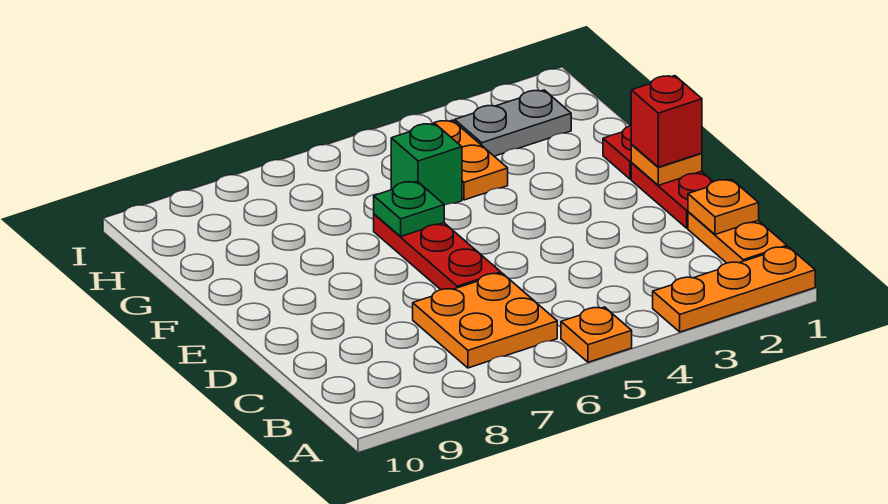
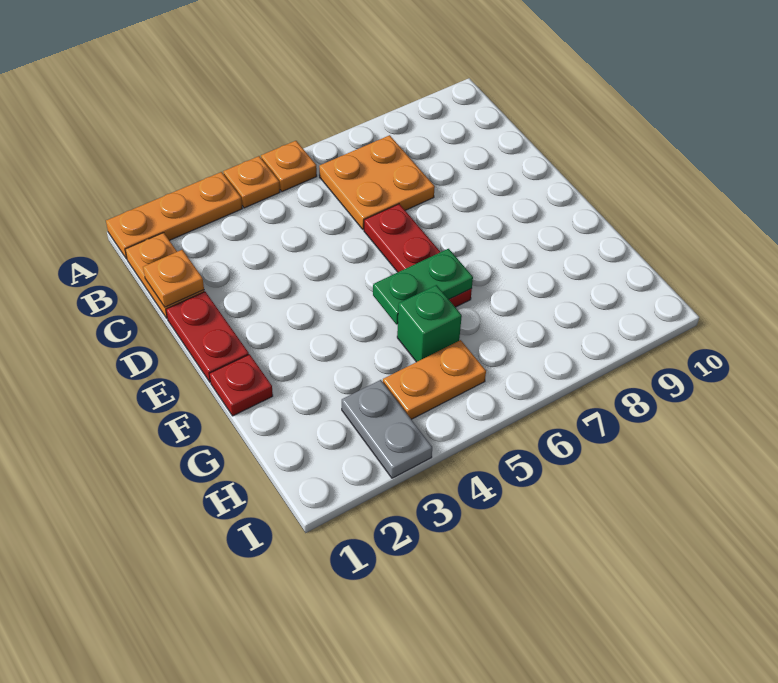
orange 1x1 plate [631,145,702,185] -> orange 1x1 plate moved to [223,156,280,208]
red 1x1 brick [631,76,702,167] -> none
green 1x1 plate [374,181,444,236] -> green 1x2 plate [373,249,473,324]
orange 1x2 plate [433,120,508,200] -> orange 1x2 plate turned to [383,340,486,419]
grey 1x2 plate [455,90,571,156] -> grey 1x2 plate turned to [342,380,432,478]

